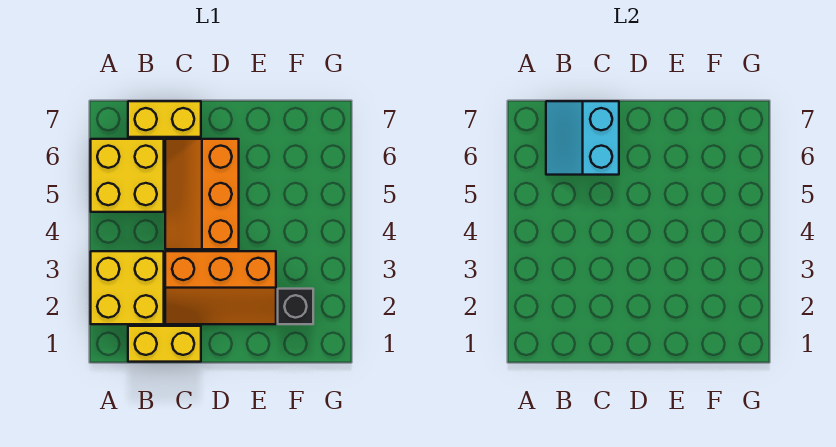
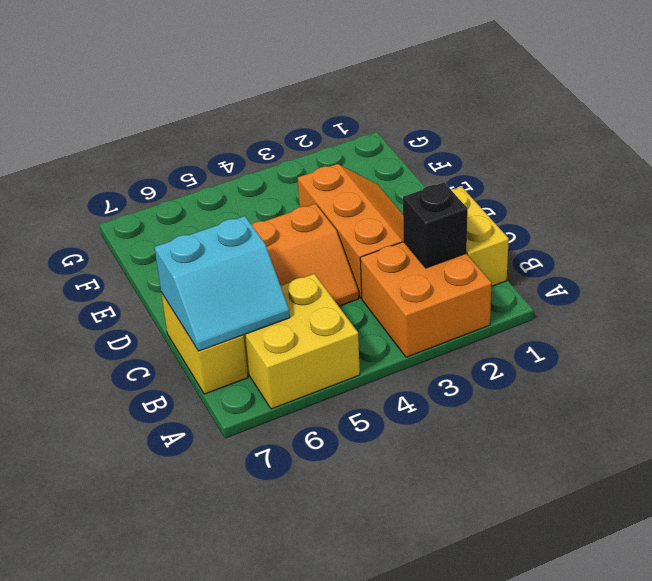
yellow 2x2 brick [91,251,164,324] -> orange 2x2 brick [360,242,492,357]
black 1x1 brick [278,289,313,324] -> black 1x1 brick moved to [403,183,468,268]

